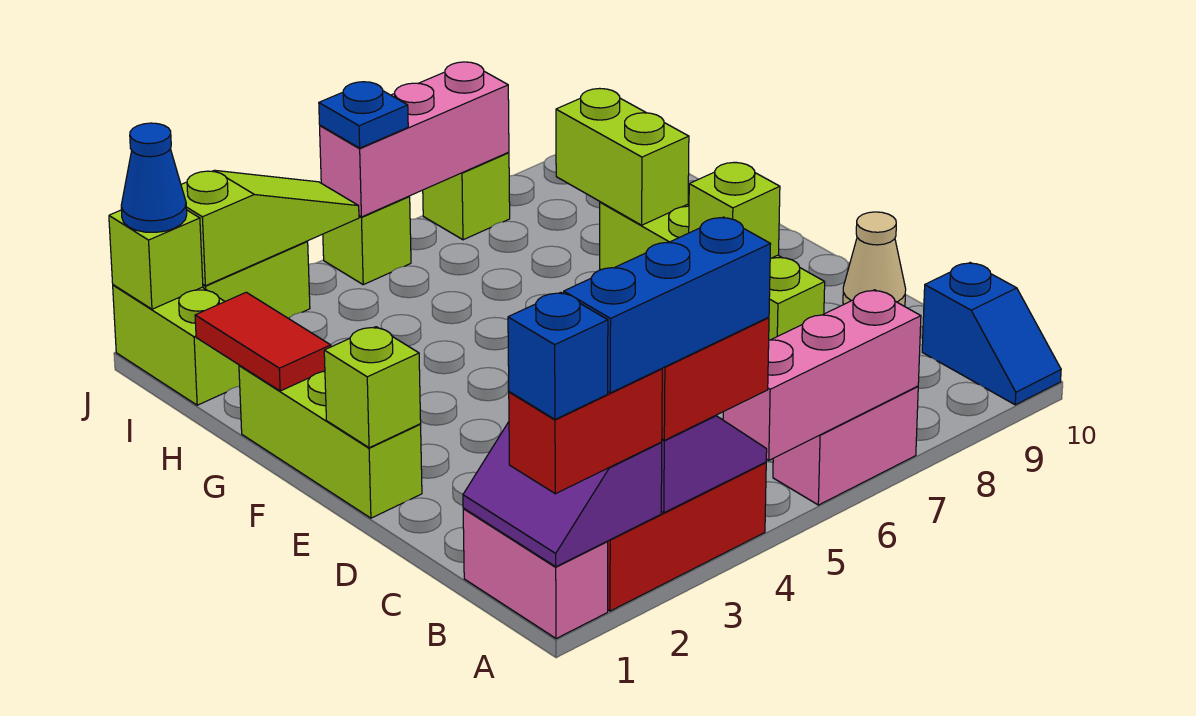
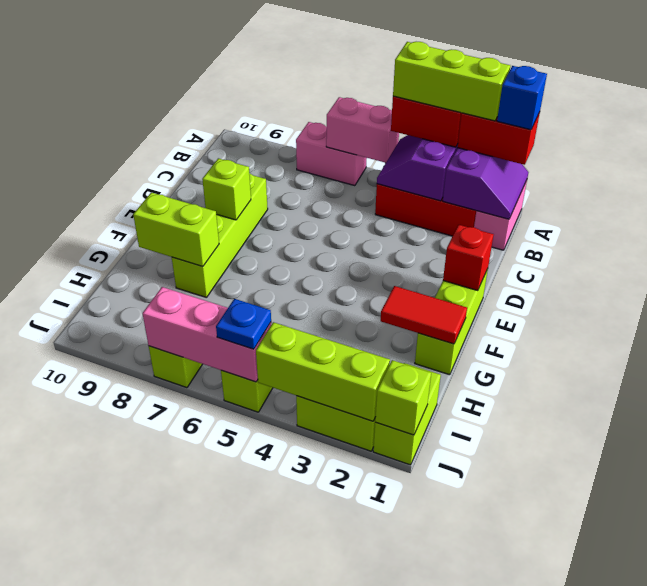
blue 1x3 brick [564,217,771,393] -> lime 1x3 brick [393,42,510,121]
pink 1x3 brick [723,290,921,460] -> pink 1x2 brick [326,97,399,163]
blue 1x2 slope [922,263,1061,405] -> none
tan 1x1 cone [843,212,906,306] -> none
lime 1x1 brick [324,327,421,448] -> red 1x1 brick [443,225,494,291]
red 1x2 tile [195,292,331,391] -> red 1x2 tile turned to [381,286,467,344]
lime 1x2 brick [556,88,689,225] -> lime 1x2 brick turned to [133,192,219,267]
blue 1x1 cone [121,123,187,232] -> none
lime 1x3 slope [181,170,359,286] -> lime 1x3 brick [256,322,390,421]

